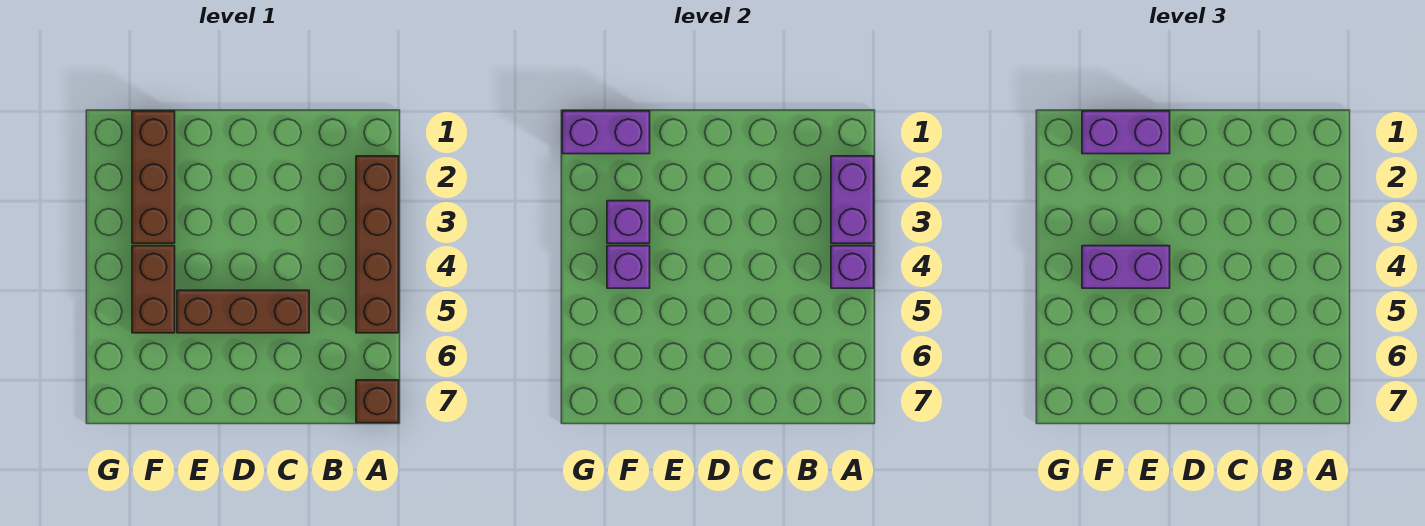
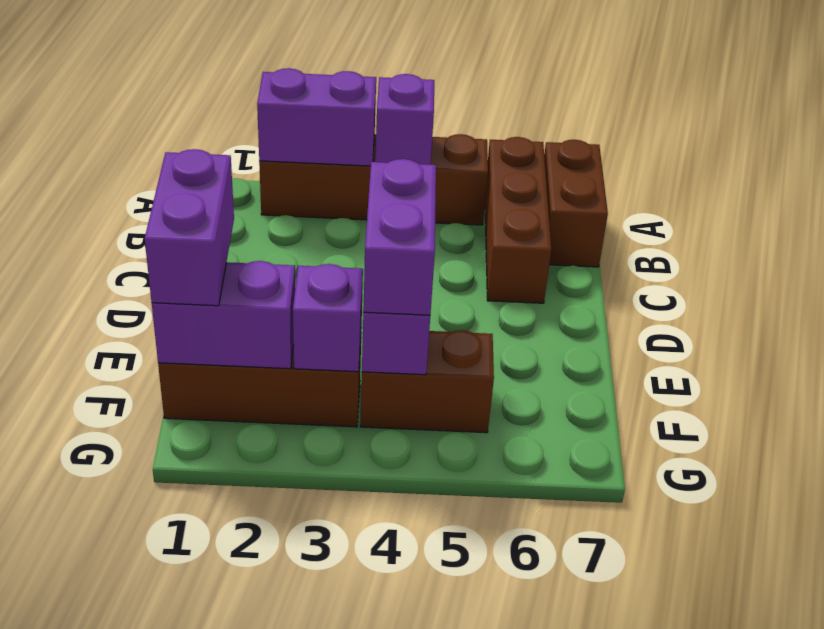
brown 1x1 brick [356,380,399,423] -> brown 1x2 brick [544,140,608,267]
brown 1x3 brick [177,290,309,333] -> brown 1x3 brick moved to [485,137,551,303]
purple 1x2 brick [562,111,650,154] -> purple 1x2 brick turned to [152,261,295,369]

